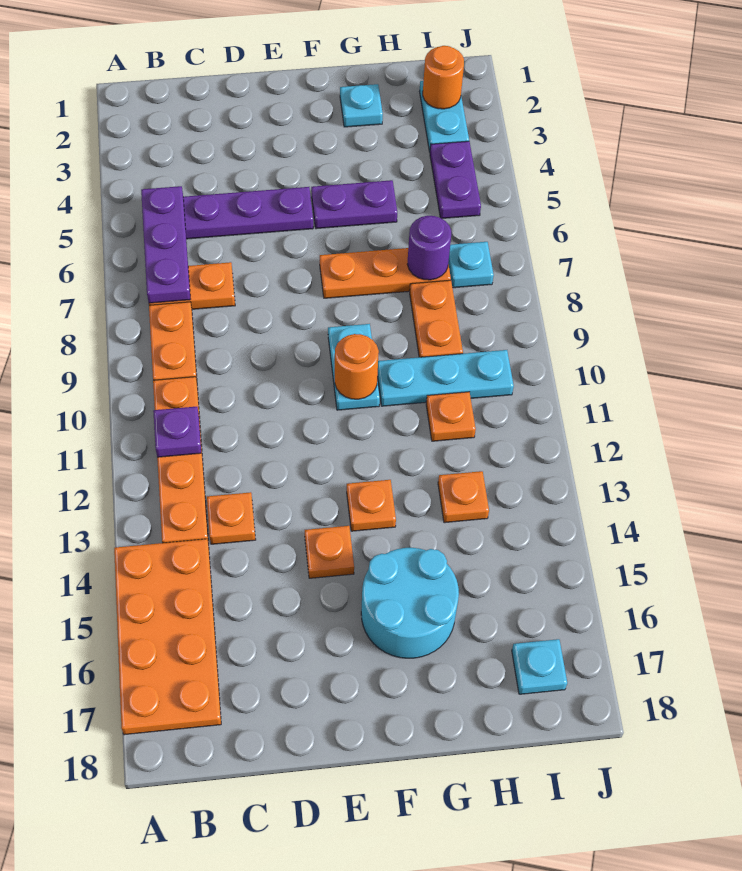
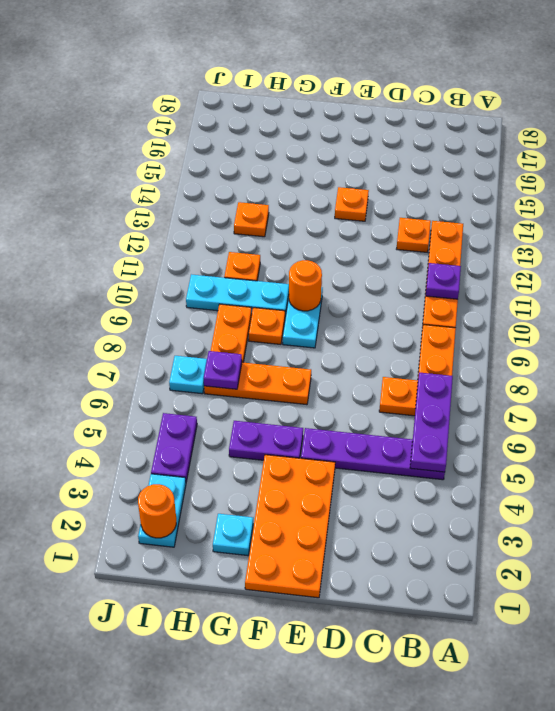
orange 2x4 plate [114,539,221,735] -> orange 2x4 plate moved to [245,455,335,598]
orange 1x1 plate [347,480,396,531] -> orange 1x1 plate moved to [249,308,285,344]
cyan 2x2 round brick [361,548,459,658] -> none
purple 1x1 round brick [407,216,451,280] -> purple 1x1 plate [204,351,242,389]
cyan 1x1 plate [512,639,567,694] -> none

